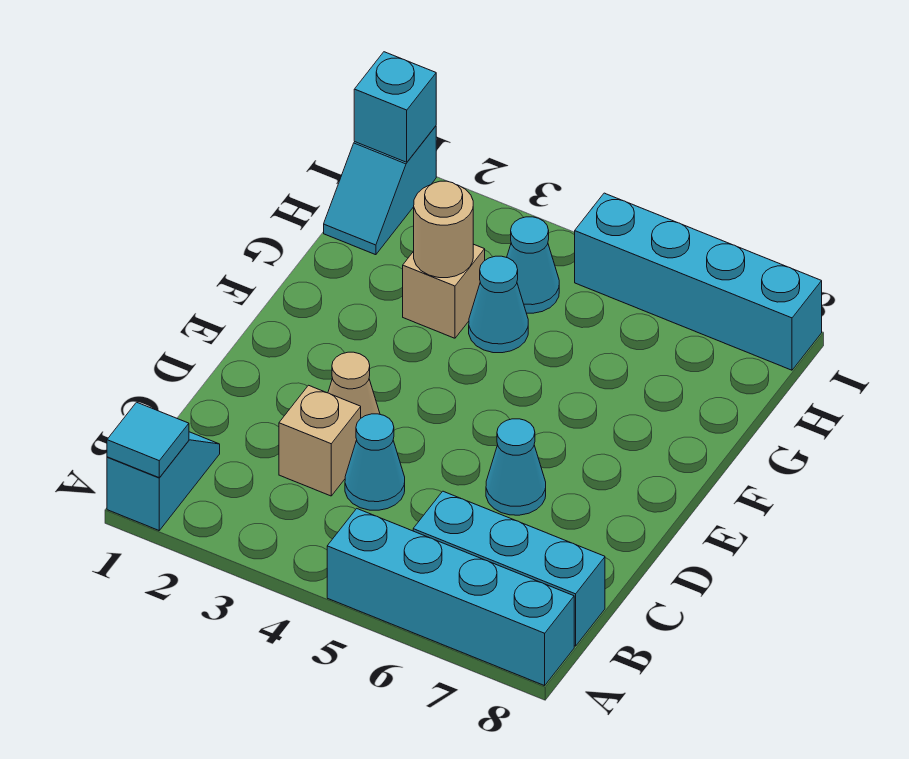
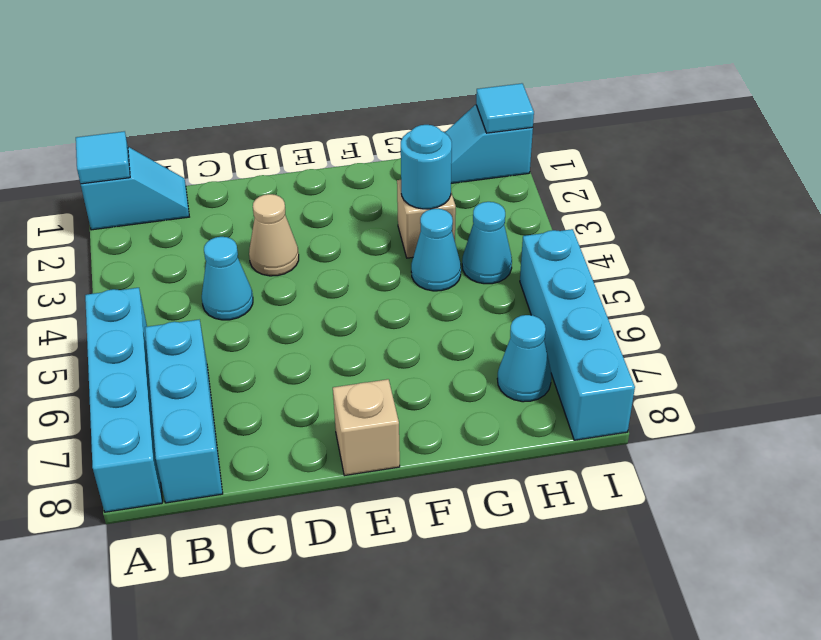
tan 1x1 brick [279,385,361,496] -> tan 1x1 brick moved to [333,379,400,476]
cyan 1x1 cone [486,419,546,515] -> cyan 1x1 cone moved to [497,315,551,402]
tan 1x1 round brick [414,181,473,278] -> cyan 1x1 round brick [401,125,452,209]
cyan 1x1 brick [354,52,436,162] -> cyan 1x1 tile [476,83,534,133]

